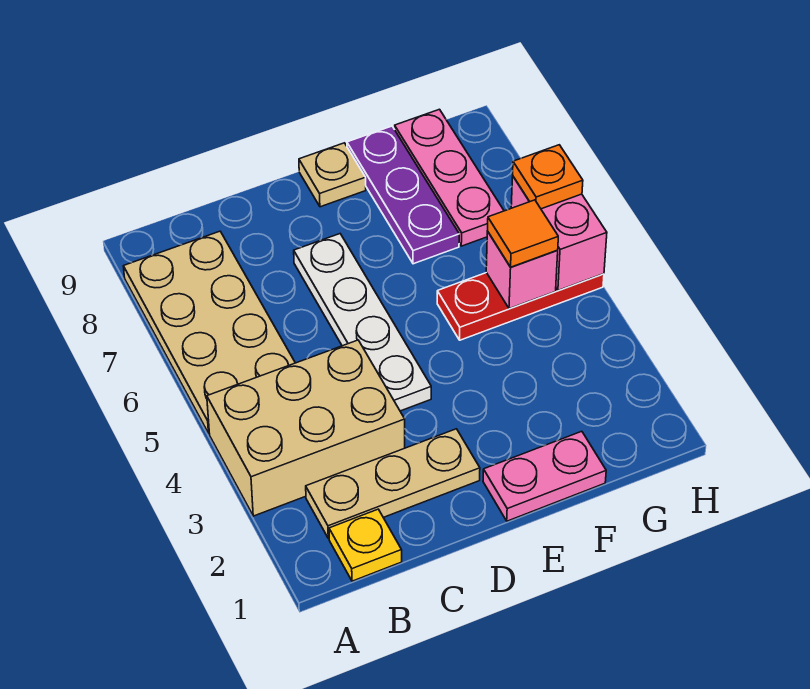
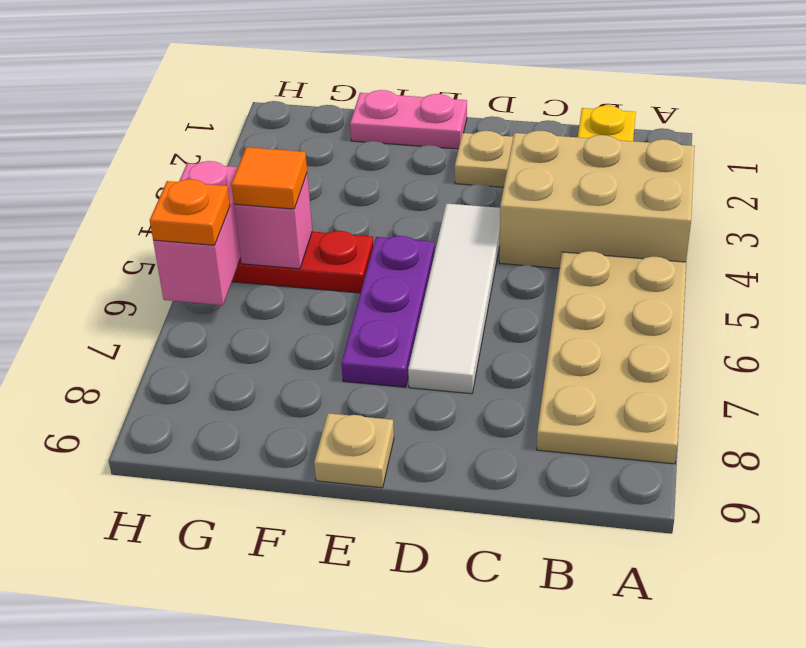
white 1x4 plate [294,234,431,411] -> white 1x4 tile [408,203,500,394]
purple 1x3 plate [347,126,459,264] -> purple 1x3 plate moved to [341,236,435,387]
pink 1x3 plate [395,109,504,246] -> none

